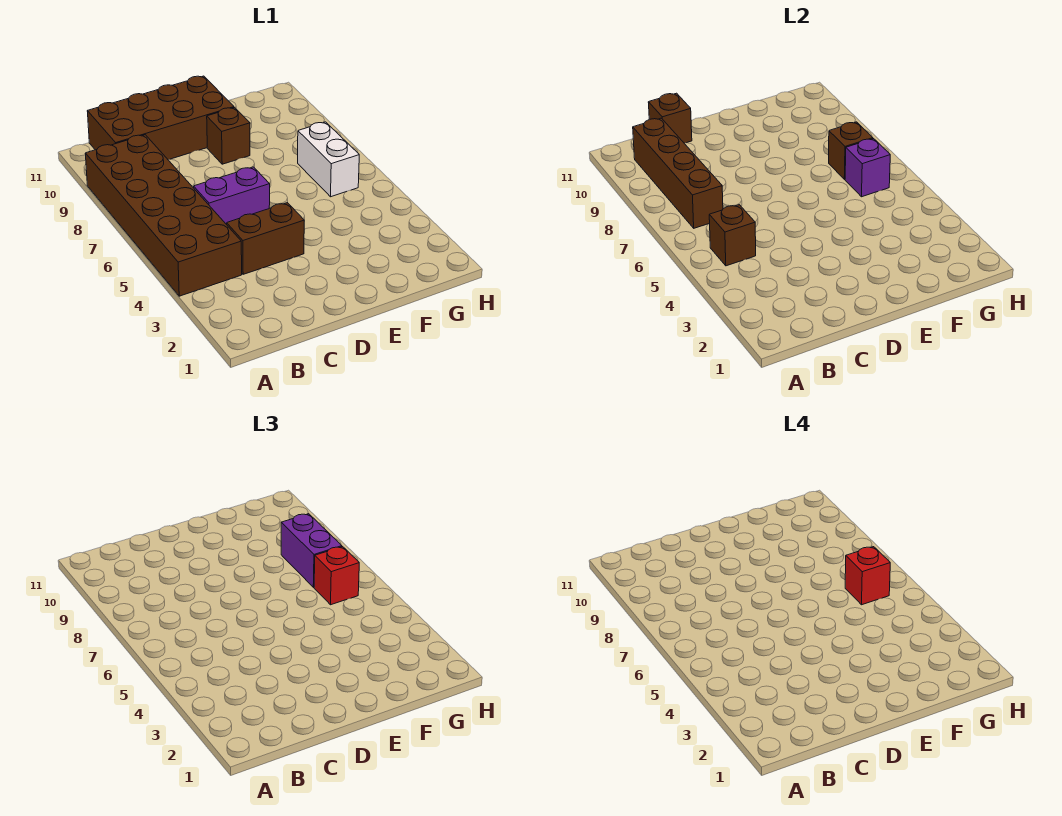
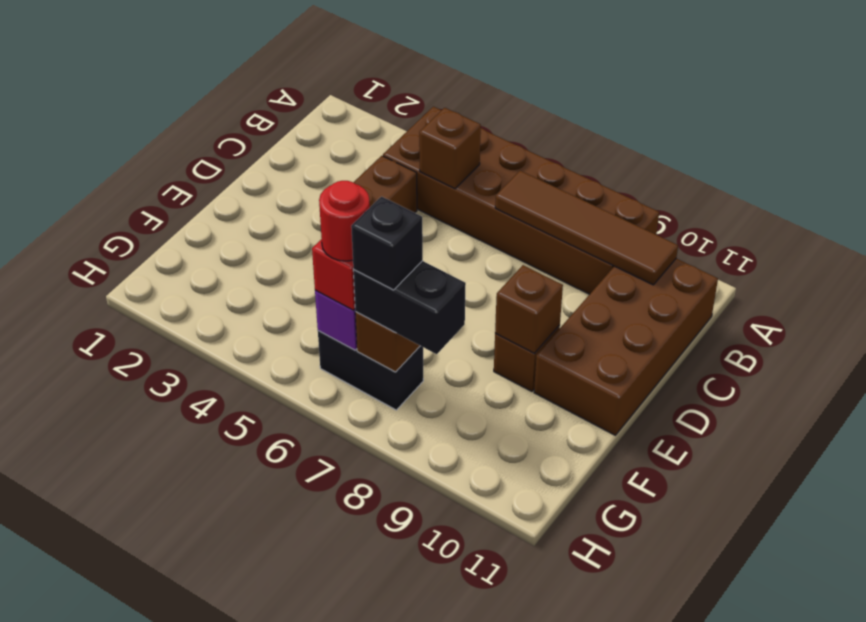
brown 1x4 brick [633,118,723,228] -> brown 1x4 tile [495,171,678,285]
purple 1x2 brick [194,167,270,225] -> none
brown 1x1 brick [648,93,692,143] -> brown 1x1 brick moved to [495,265,563,354]
white 1x2 brick [298,122,359,197] -> black 1x2 brick [318,331,423,410]
red 1x1 brick [845,547,890,605] -> red 1x1 round brick [319,181,370,261]
purple 1x2 brick [281,514,342,587] -> black 1x2 brick [353,261,466,354]
none -> black 1x1 brick [351,197,423,290]

